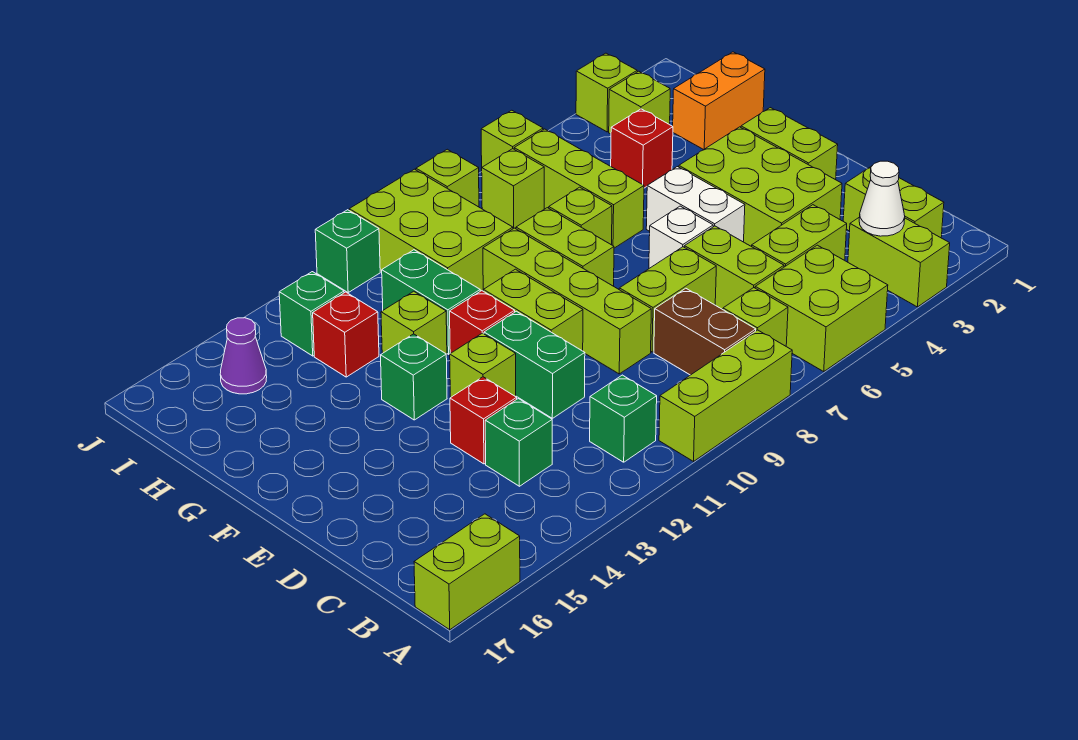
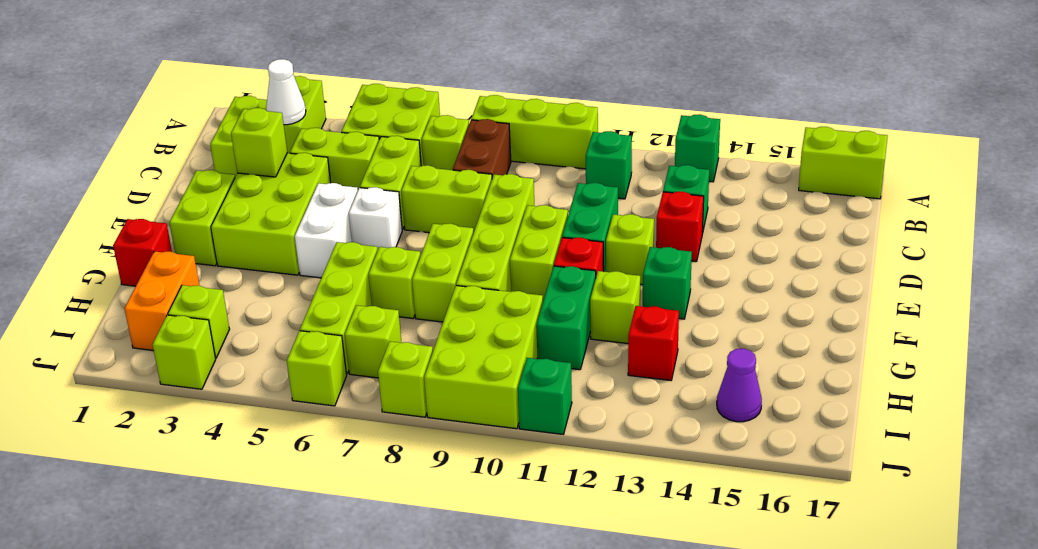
none -> lime 1x1 brick [231,108,287,177]
orange 1x2 brick [673,52,765,150] -> orange 1x2 brick turned to [124,251,199,351]
red 1x1 brick [611,109,673,188] -> red 1x1 brick moved to [113,219,172,287]
green 1x1 brick [279,272,344,356] -> green 1x1 brick moved to [675,114,720,182]

